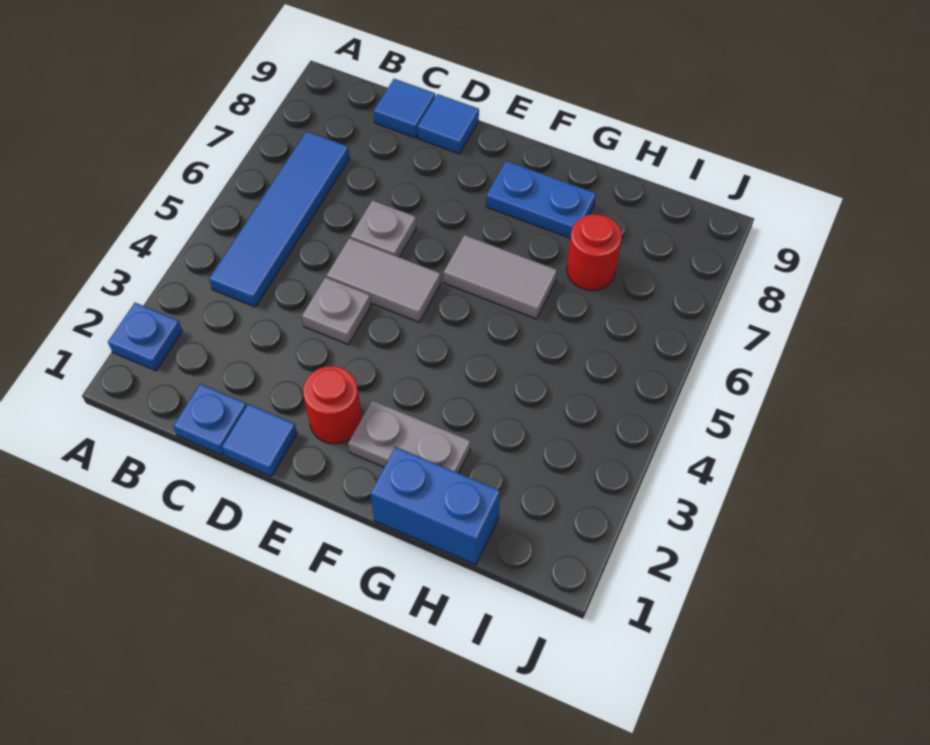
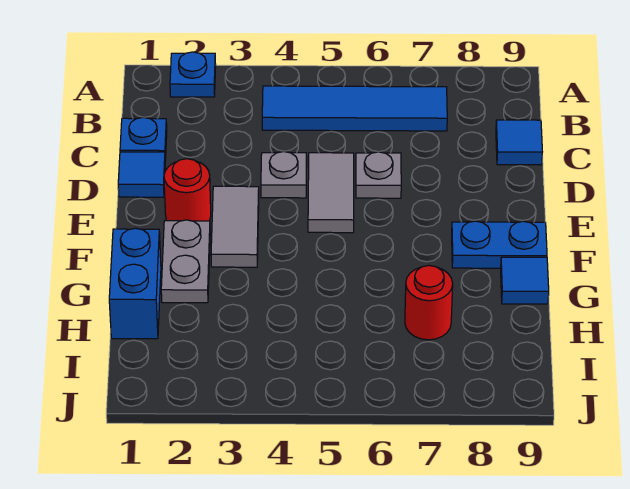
blue 1x1 tile [417,94,479,154] -> blue 1x1 tile moved to [501,257,549,304]
grey 1x2 tile [444,235,557,319] -> grey 1x2 tile moved to [211,186,259,267]
blue 1x2 plate [486,161,596,238] -> blue 1x2 plate turned to [452,221,547,268]

